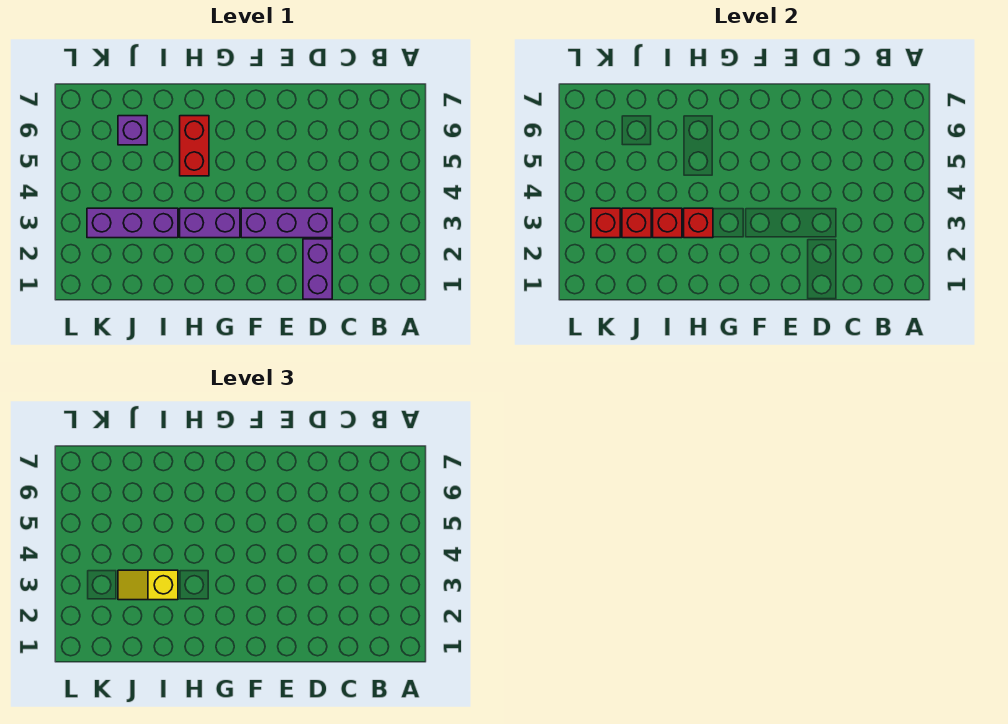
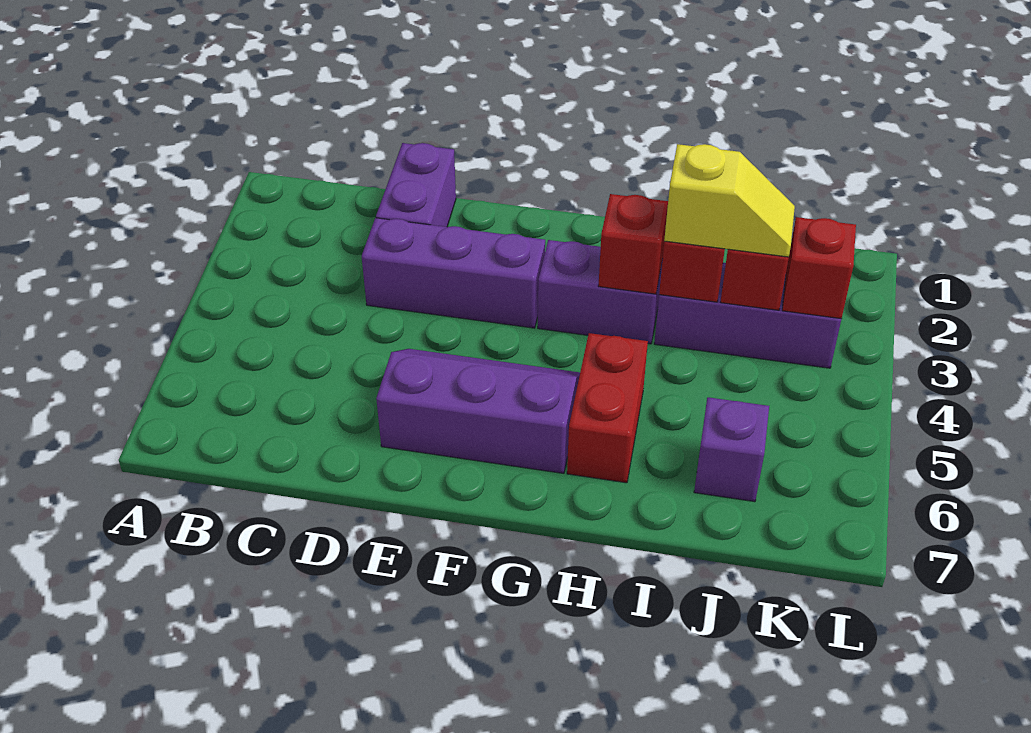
none -> purple 2x3 slope [376,349,580,473]

